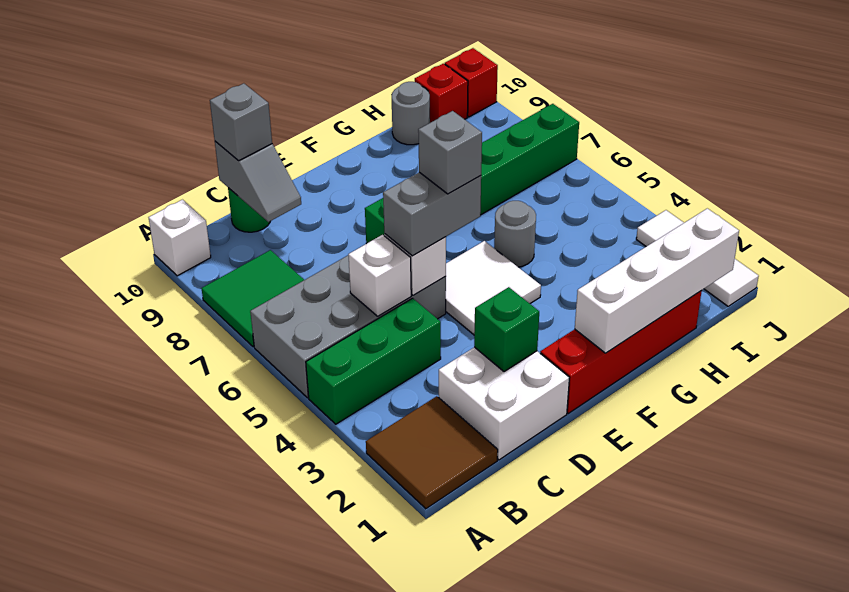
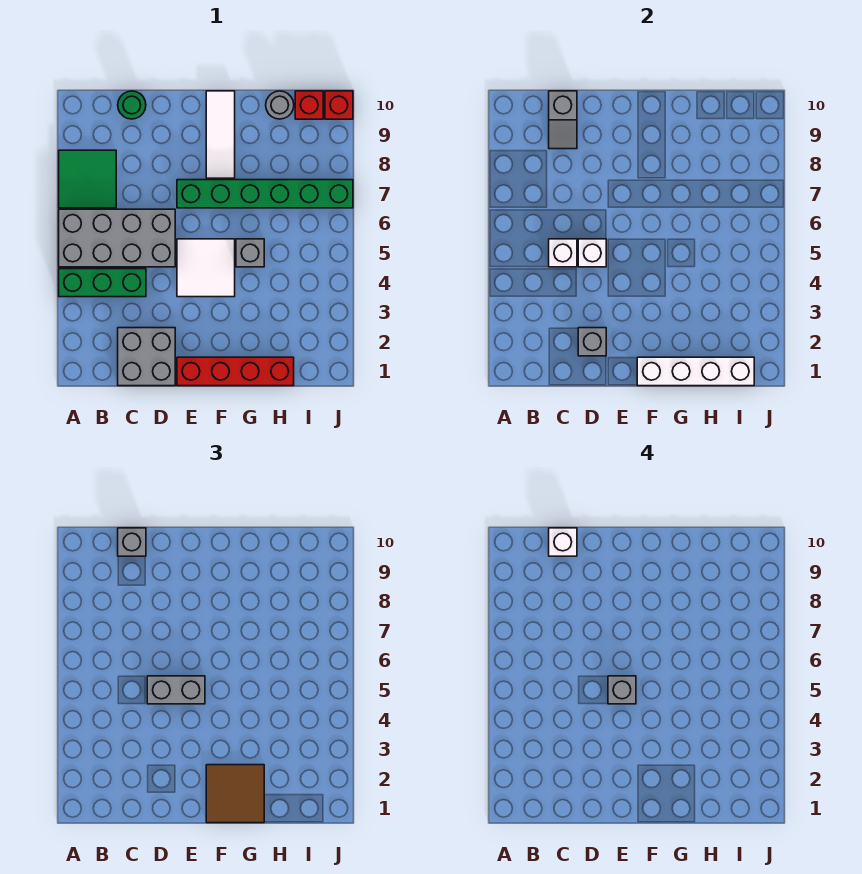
brown 2x2 tile [366,396,498,509] -> brown 2x2 tile moved to [206,765,264,823]
white 1x1 brick [149,200,211,276] -> white 1x1 brick moved to [549,528,577,556]
white 2x2 brick [439,347,569,460] -> grey 2x2 brick [118,328,175,386]
green 1x1 brick [474,287,539,372] -> grey 1x1 brick [578,328,606,356]
grey 1x1 round brick [494,201,536,267] -> grey 1x1 brick [236,239,264,267]
white 1x3 tile [636,210,759,306] -> white 1x3 tile moved to [206,91,235,178]

